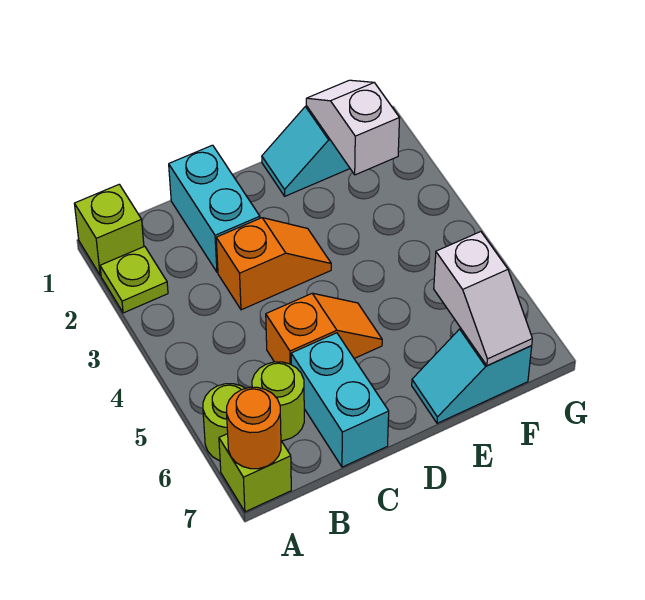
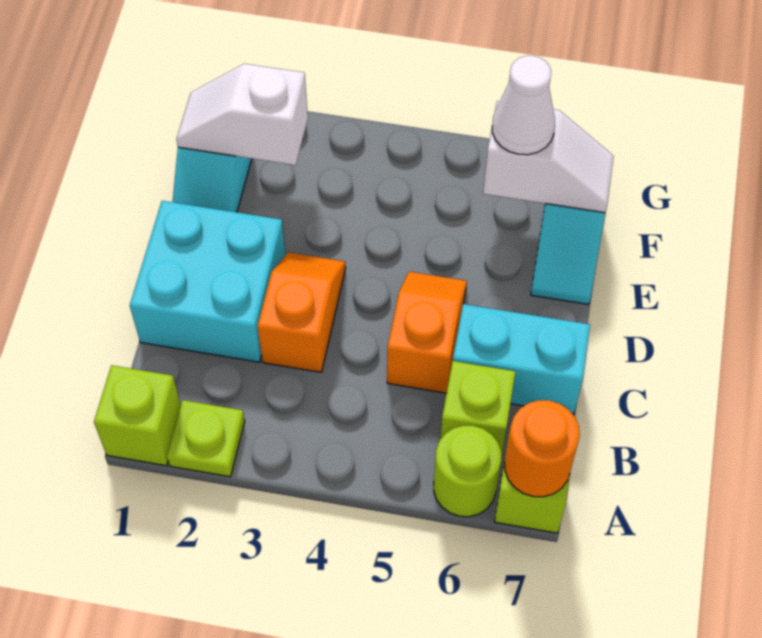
lime 1x1 round brick [252,362,304,441] -> lime 1x1 brick [440,361,515,458]
cyan 1x2 brick [169,145,260,272] -> cyan 2x2 brick [130,201,285,362]
none -> white 1x1 cone [492,56,555,155]

